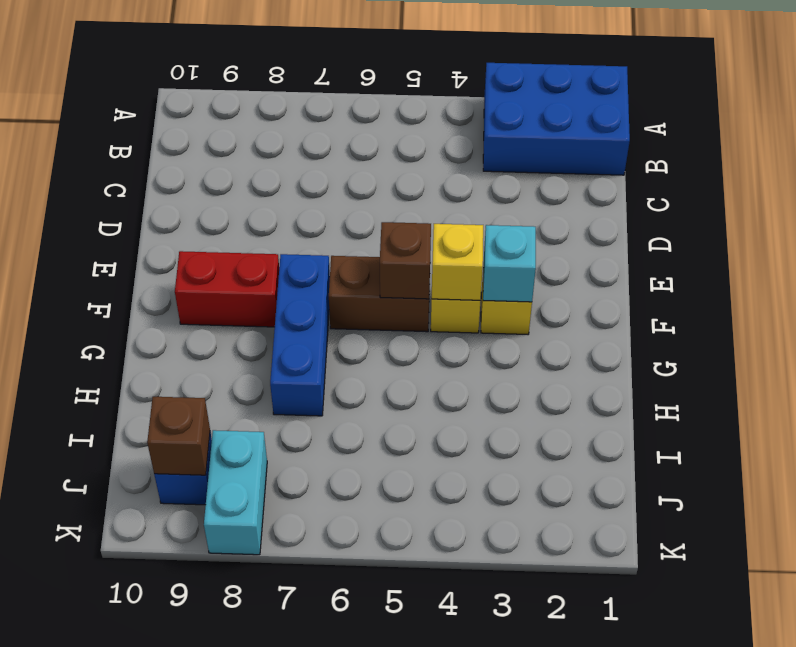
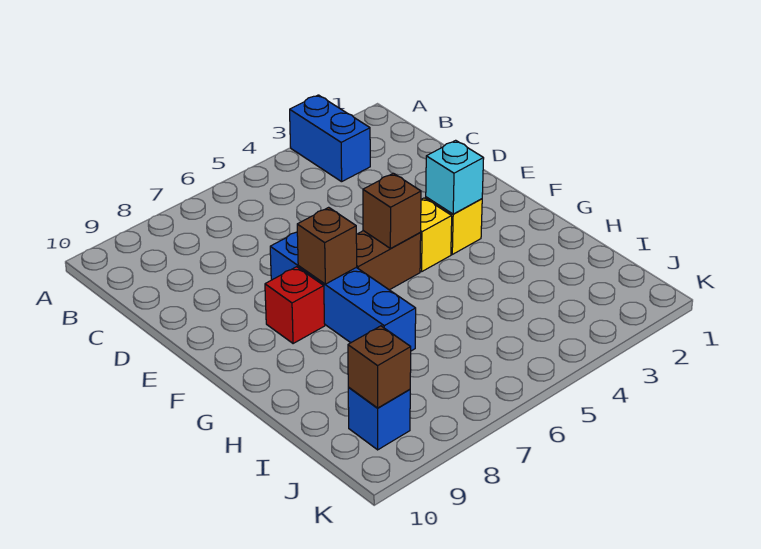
blue 2x3 brick [483,63,630,175] -> blue 1x2 brick [290,95,370,182]
yellow 1x1 brick [432,224,483,300] -> none
blue 1x3 brick [270,254,330,416] -> blue 1x4 brick [270,232,416,351]
none -> brown 1x1 brick [297,207,357,284]
red 1x2 brick [175,251,279,327] -> red 1x1 brick [265,267,325,344]
cyan 1x2 brick [204,430,267,555] -> none

